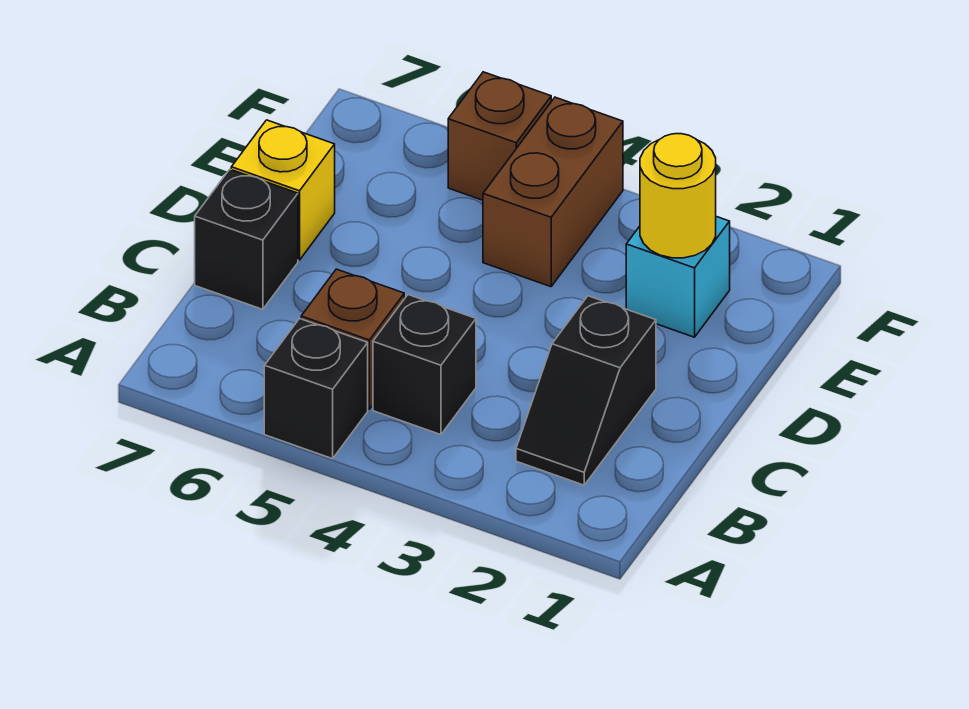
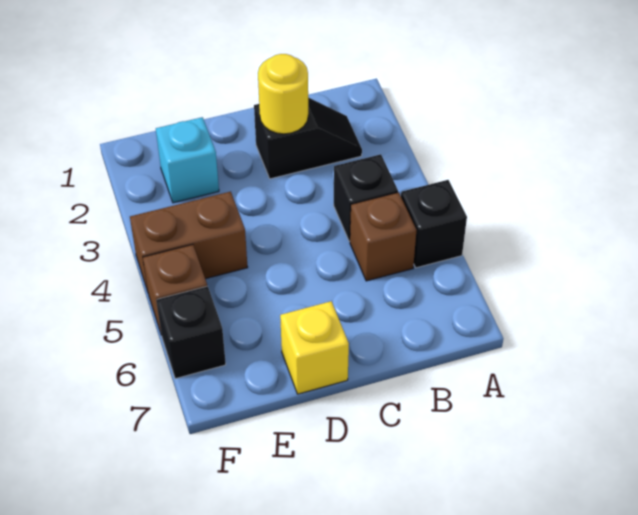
black 1x1 brick [195,169,298,309] -> black 1x1 brick moved to [156,286,226,379]
yellow 1x1 round brick [640,134,716,258] -> yellow 1x1 round brick moved to [258,54,308,134]

